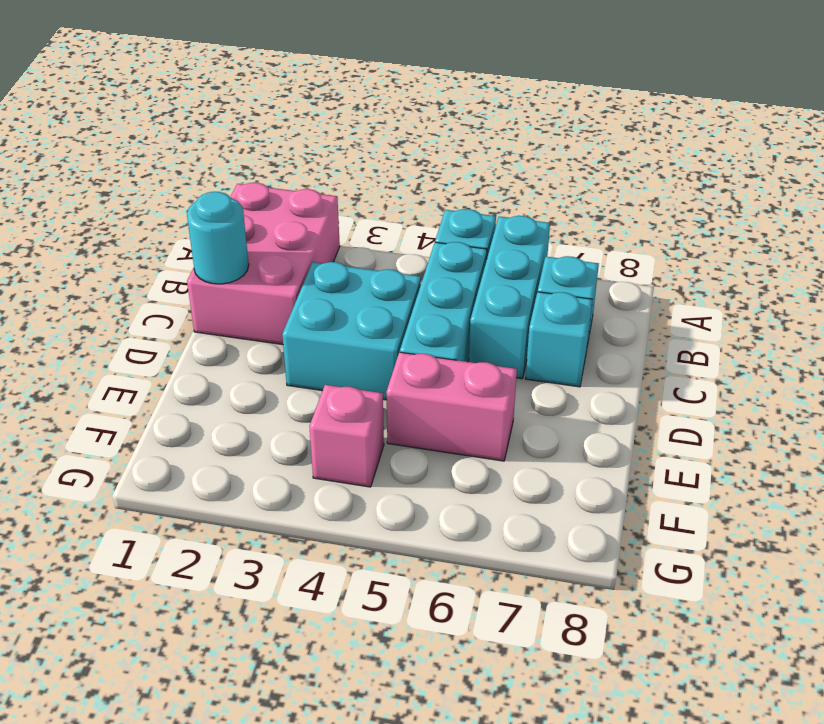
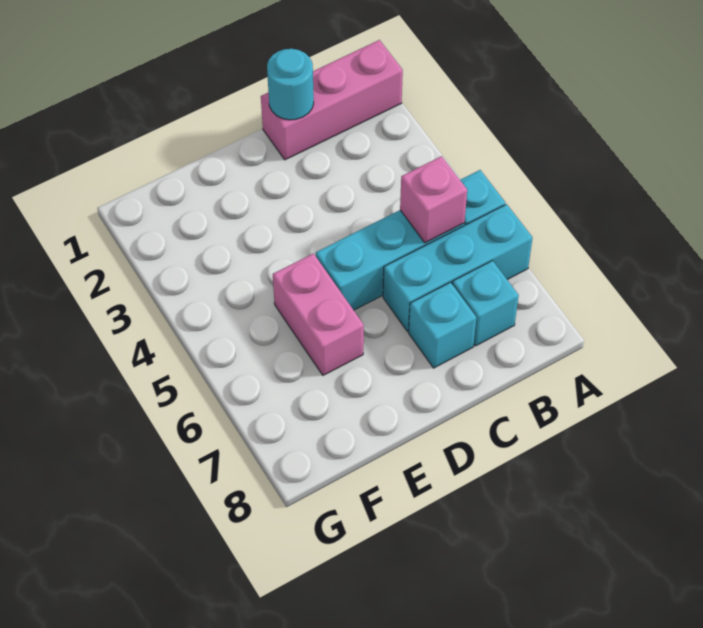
pink 2x3 brick [187,183,340,345] -> pink 1x3 brick [261,40,403,160]
cyan 2x2 brick [282,262,421,400] -> none
pink 1x1 brick [309,385,384,487] -> pink 1x1 brick moved to [400,156,467,243]

